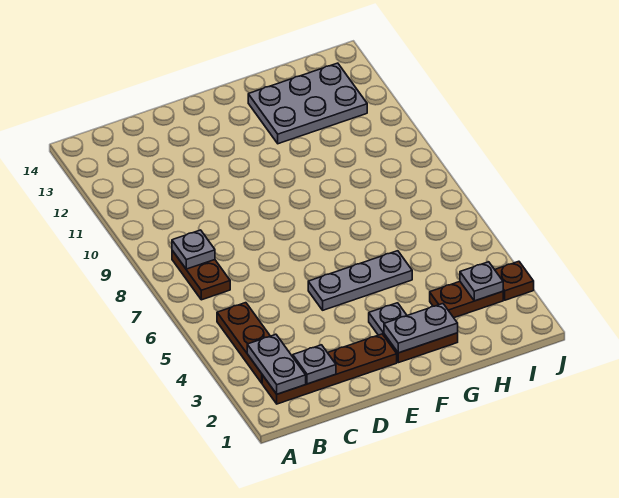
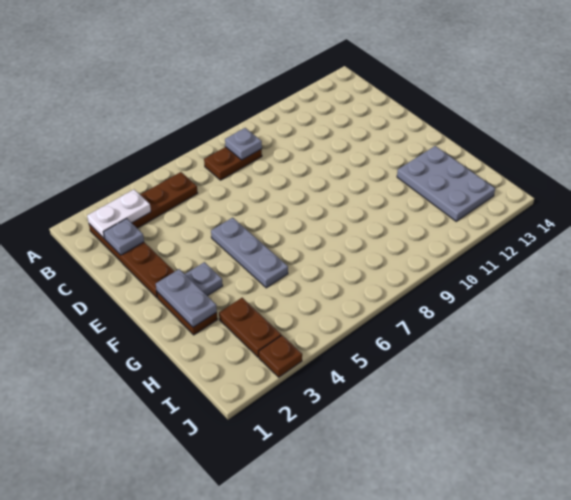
grey 1x2 plate [247,334,306,394] -> white 1x2 plate [87,190,151,238]
grey 1x1 plate [460,262,503,301] -> none

